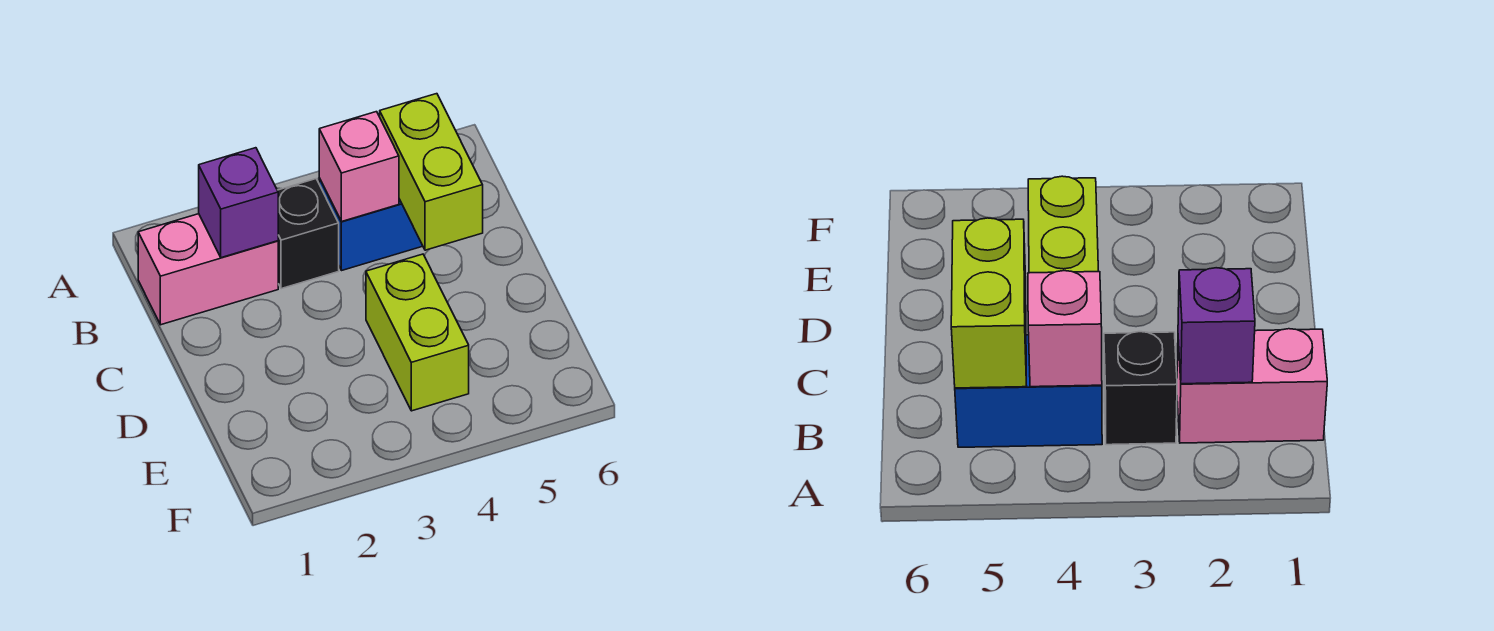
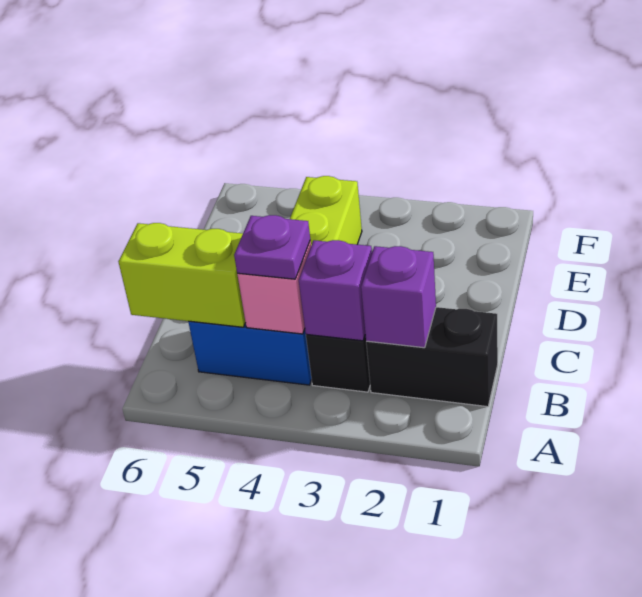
pink 1x2 brick [138,214,278,325] -> black 1x2 brick [366,307,498,407]
none -> purple 1x1 brick [299,240,372,341]
none -> purple 1x1 plate [234,215,310,279]
lime 1x2 brick [380,94,483,250] -> lime 1x2 brick turned to [118,223,246,327]

